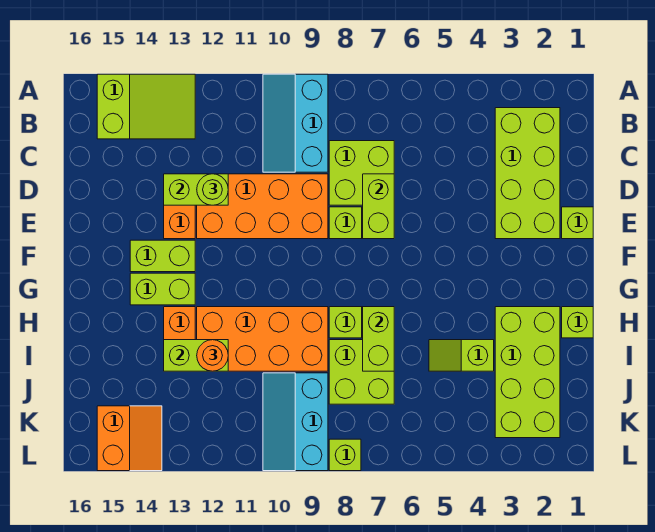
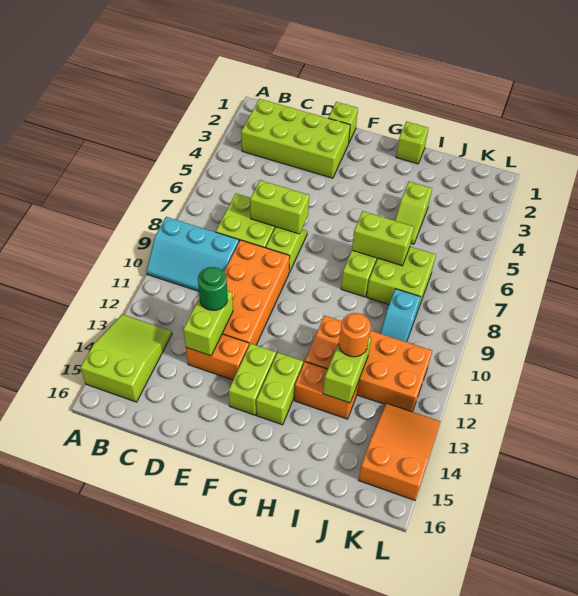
lime 1x1 round brick [197,174,228,205] -> green 1x1 round brick [198,267,228,310]
lime 2x4 brick [495,307,560,438] -> none
orange 2x4 brick [197,307,328,371] -> orange 2x4 brick turned to [305,316,432,412]
cyan 2x3 slope [263,373,328,471] -> cyan 1x2 slope [380,289,421,342]
orange 2x2 slope [97,406,162,471] -> orange 2x3 slope [359,403,440,500]
lime 1x1 brick [329,439,361,471] -> none

